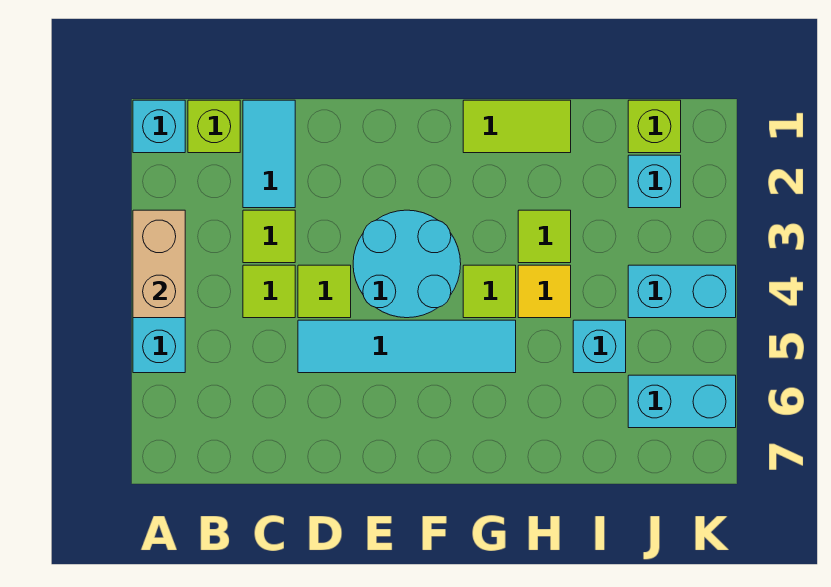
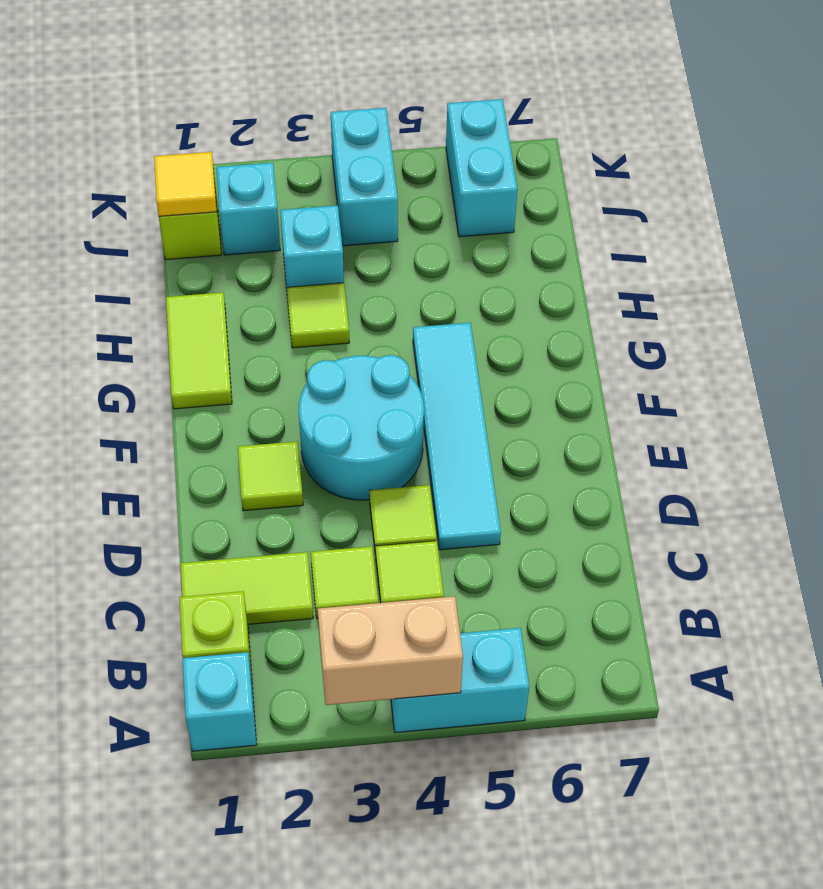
cyan 1x2 tile [243,100,295,208] -> lime 1x2 tile [180,552,313,624]
lime 1x1 tile [463,265,516,318] -> lime 1x1 tile moved to [238,442,303,511]
yellow 1x1 tile [518,265,571,318] -> yellow 1x1 tile moved to [154,152,217,216]
cyan 1x1 brick [573,320,626,373] -> cyan 1x1 brick moved to [280,205,344,287]

